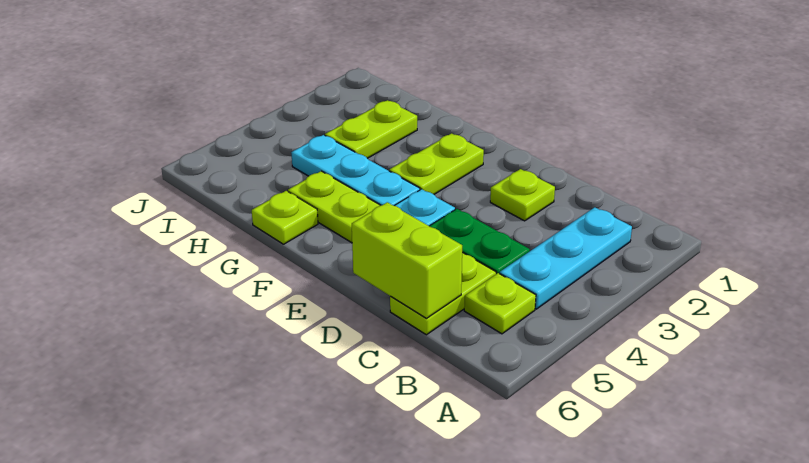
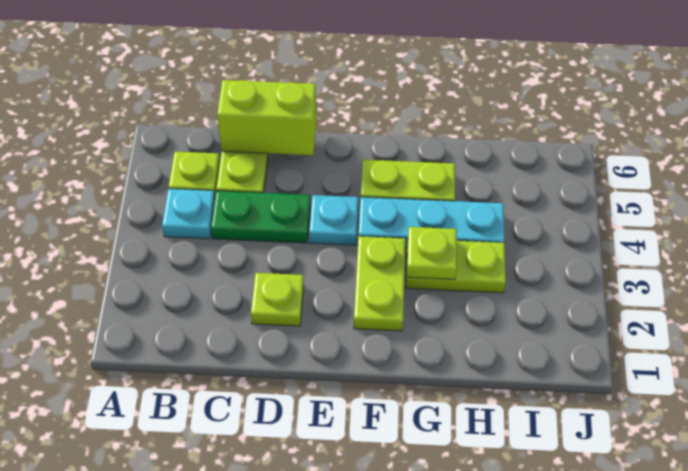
cyan 1x3 plate [500,207,632,309] -> cyan 1x1 plate [162,189,215,239]
lime 1x1 plate [252,191,318,244] -> lime 1x1 plate moved to [407,227,457,279]
lime 1x2 plate [325,100,417,158] -> lime 1x2 plate turned to [406,241,506,293]

